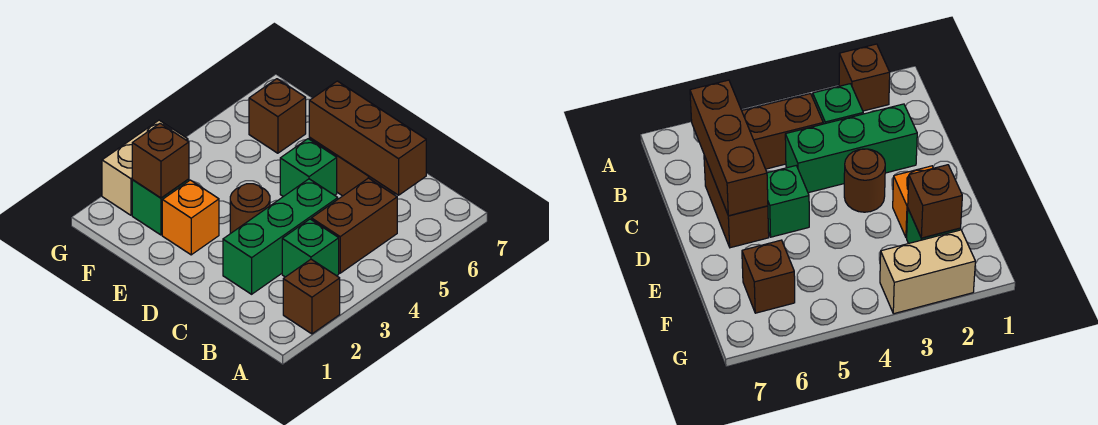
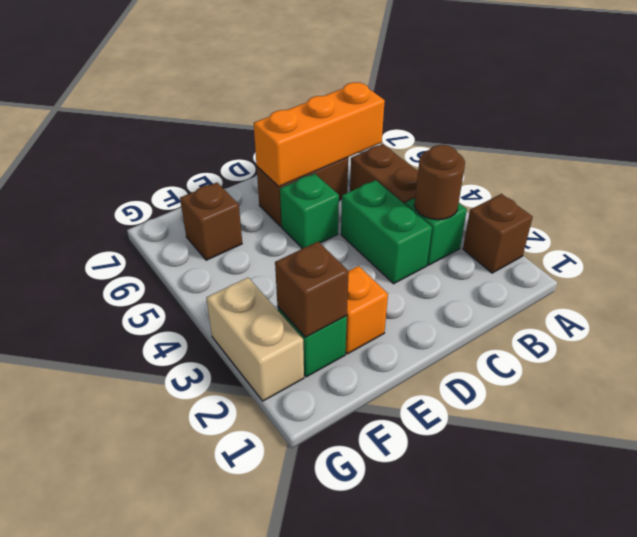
brown 1x3 brick [309,81,426,195] -> orange 1x3 brick [254,82,385,187]
green 1x3 brick [223,179,338,294] -> green 1x2 brick [341,180,432,284]
brown 1x1 round brick [230,184,270,234] -> brown 1x1 round brick moved to [414,145,465,220]

